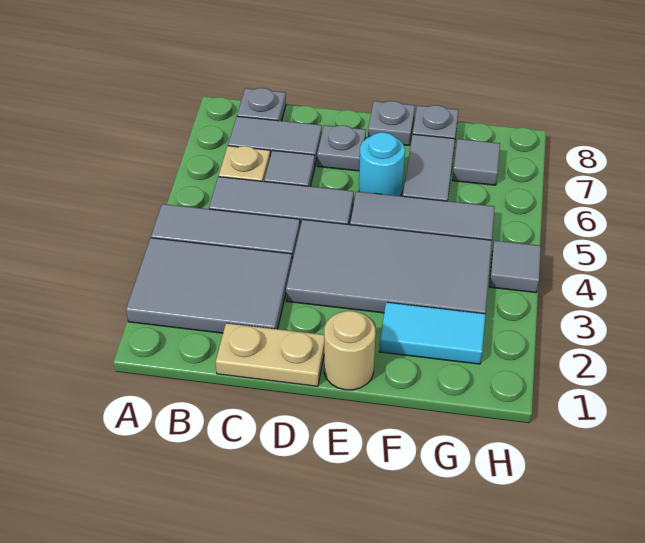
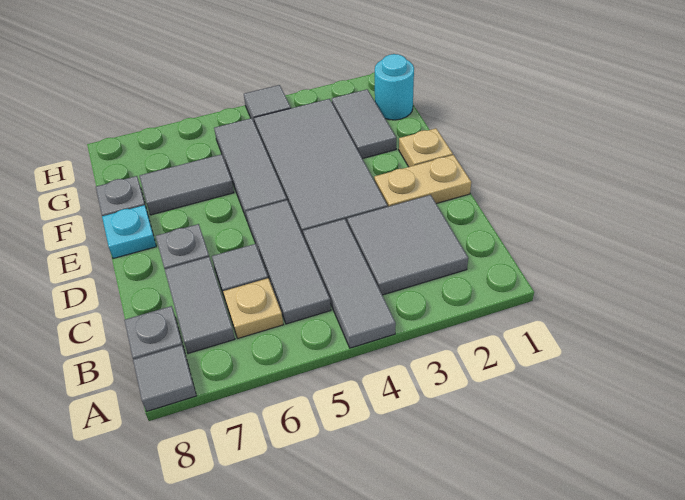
grey 2x3 tile [126,238,292,333] -> grey 2x2 tile [347,195,468,295]
tan 1x2 plate [216,323,324,386] -> tan 1x2 plate turned to [374,155,471,207]
tan 1x1 round brick [324,311,376,390] -> tan 1x1 plate [399,128,453,167]
cyan 1x1 round brick [359,132,405,196] -> cyan 1x1 round brick moved to [375,54,414,120]
grey 1x1 plate [368,101,415,145] -> cyan 1x1 plate [102,205,156,259]
cyan 1x2 tile [379,302,485,364] -> grey 1x2 tile [332,89,396,159]
grey 1x1 tile [452,139,500,185] -> grey 1x1 tile moved to [133,345,196,412]

